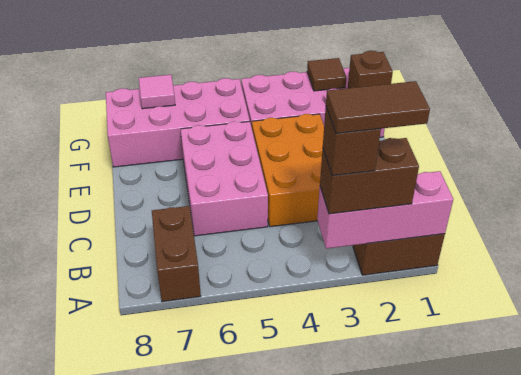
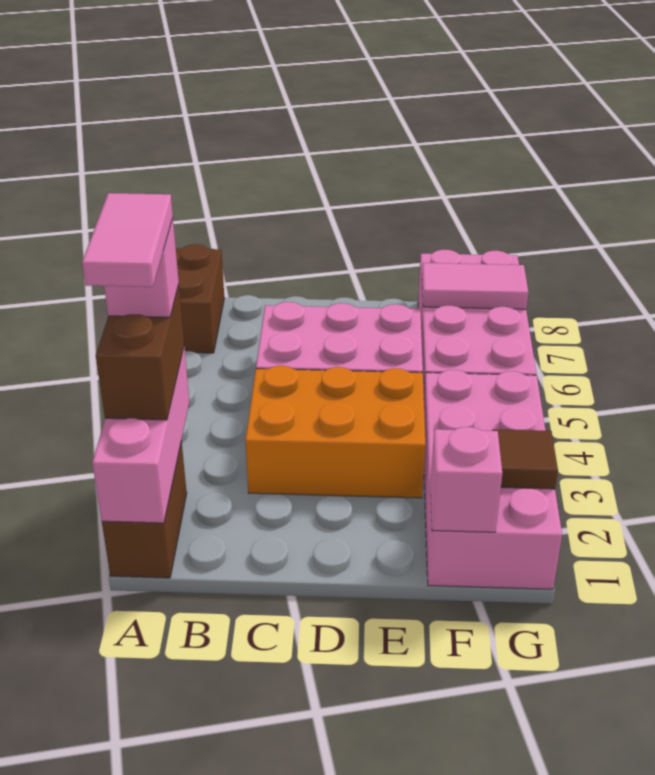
brown 1x2 tile [326,81,430,134] -> pink 1x2 tile [82,193,173,287]
brown 1x1 brick [323,107,381,176] -> pink 1x1 brick [104,219,179,317]
brown 1x2 brick [152,206,201,302] -> brown 1x2 brick turned to [176,244,224,353]
brown 1x1 brick [348,51,393,88] -> pink 1x1 brick [430,427,502,532]
pink 1x1 tile [139,75,175,109] -> pink 1x2 tile [422,263,528,309]

